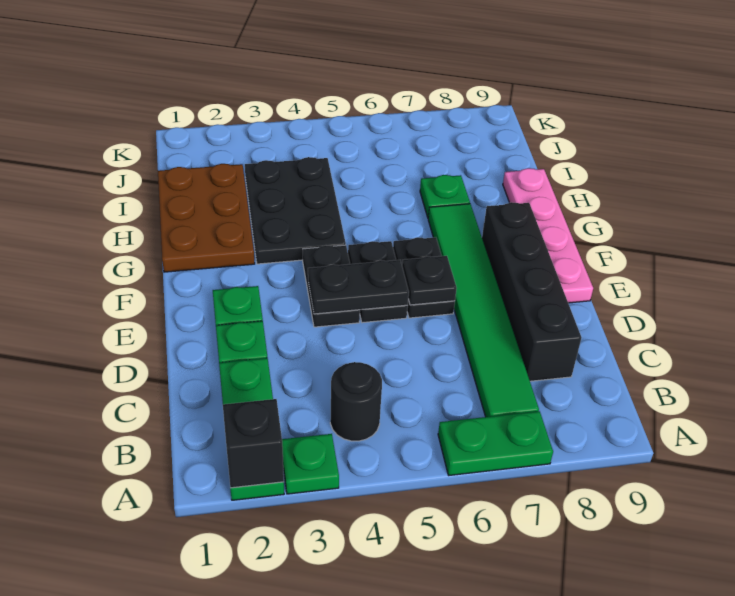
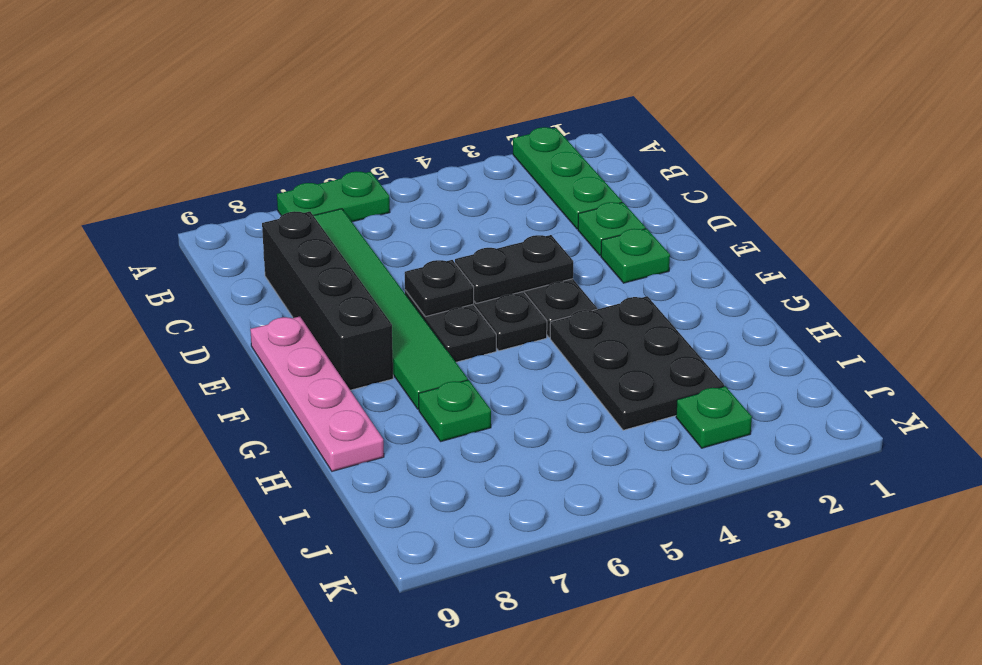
black 1x1 brick [223,399,284,488] -> none
green 1x1 plate [282,434,339,494] -> green 1x1 plate moved to [676,386,752,448]
black 1x1 round brick [330,362,382,441] -> none
brown 2x3 plate [158,164,255,272] -> none

